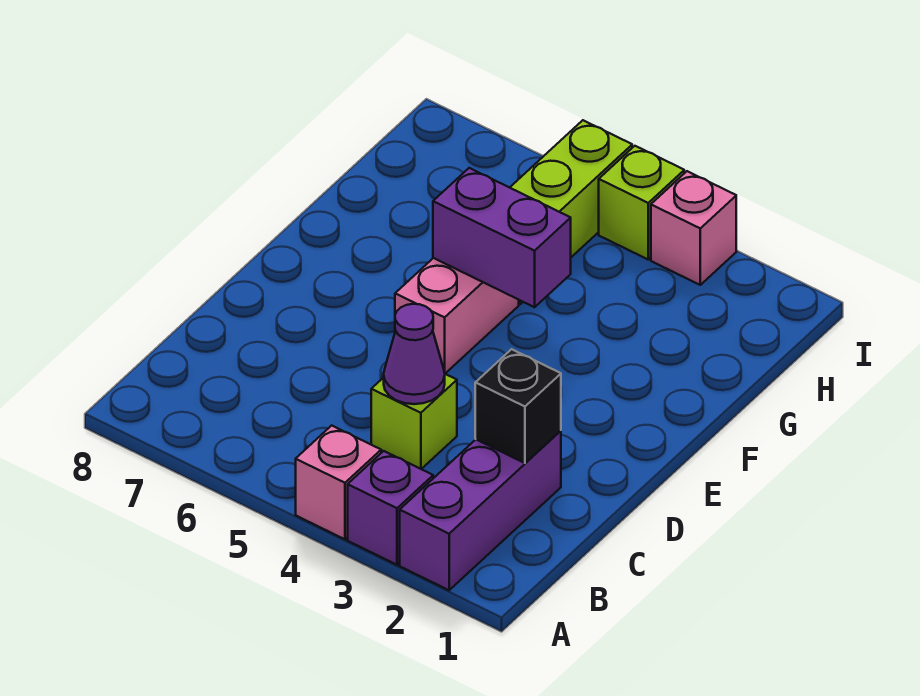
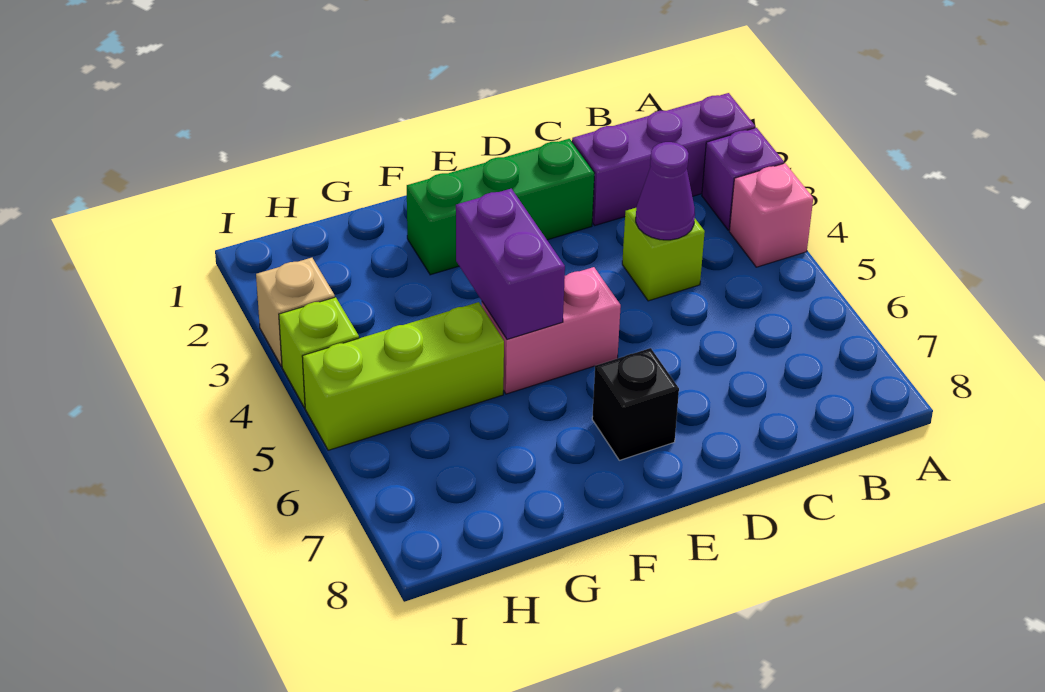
black 1x1 brick [475,349,561,463] -> black 1x1 brick moved to [592,348,679,460]
none -> green 1x3 brick [407,139,594,275]
pink 1x1 brick [651,171,736,285] -> tan 1x1 brick [256,258,335,366]

